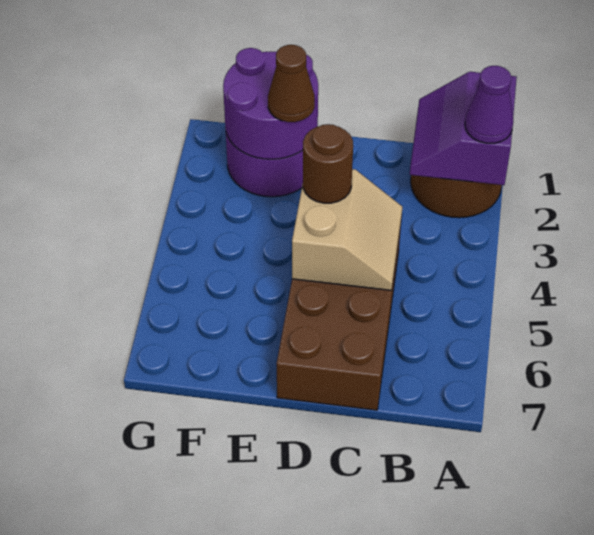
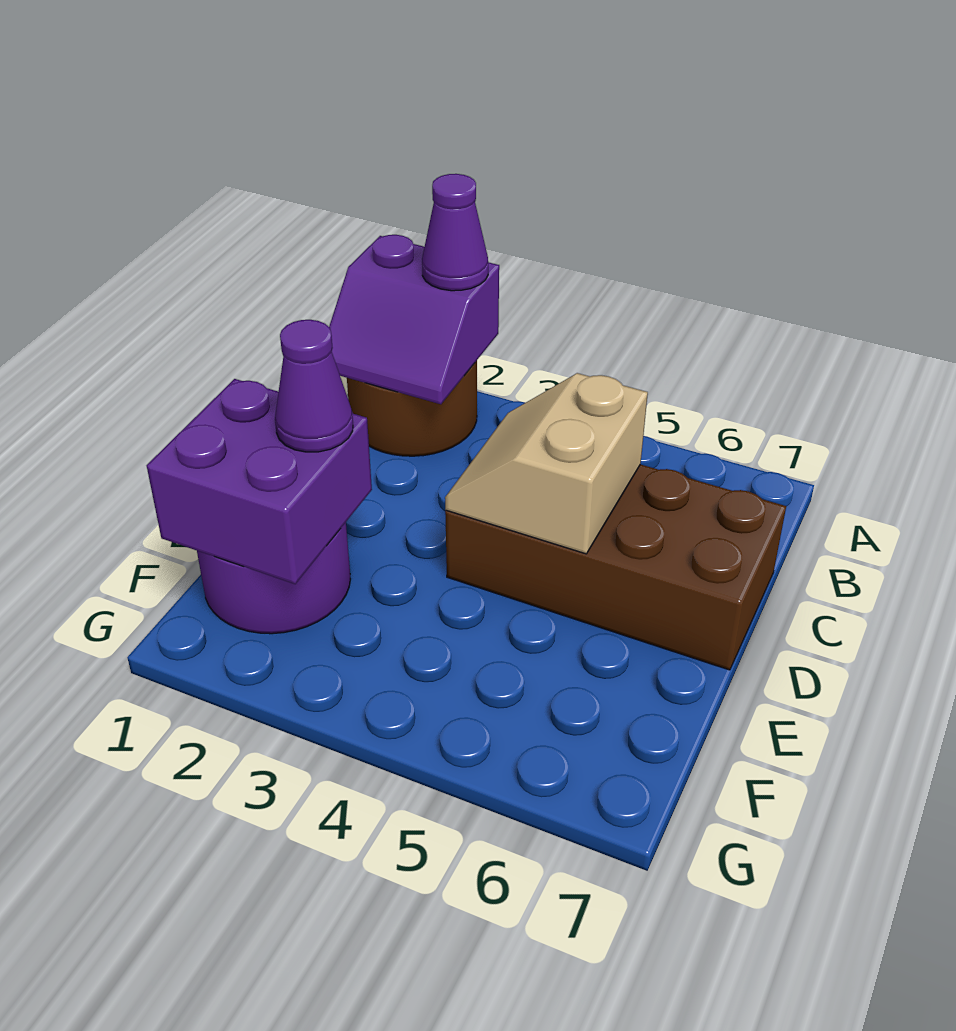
tan 2x2 slope [292,169,402,291] -> tan 2x2 slope turned to [445,373,648,554]
brown 1x1 round brick [303,124,353,203] -> none
purple 2x2 round brick [223,48,318,159] -> purple 2x2 brick [147,379,372,584]
brown 1x1 cone [268,45,315,122] -> purple 1x1 cone [275,320,353,452]

